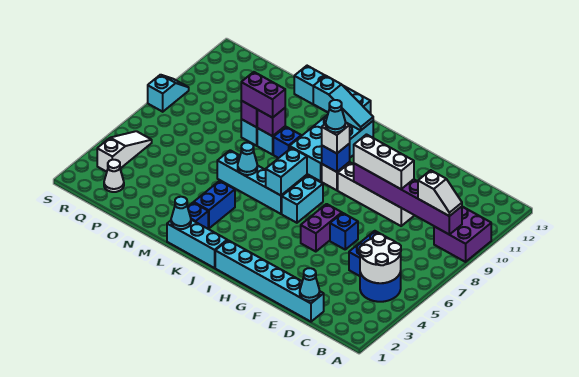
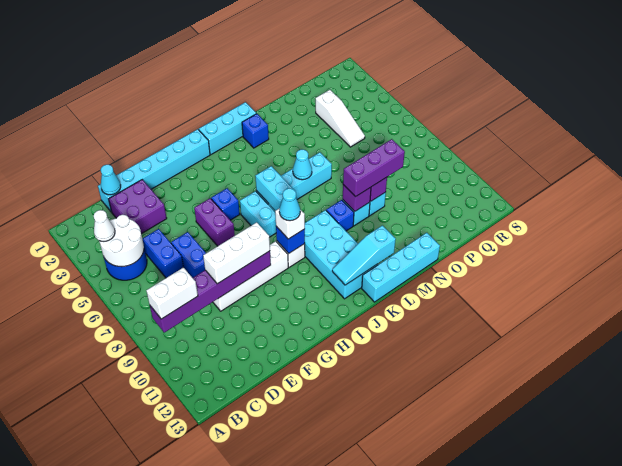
purple 2x2 brick [434,207,491,262] -> purple 2x2 brick moved to [109,180,167,234]
white 1x2 slope [418,170,462,216] -> white 1x2 brick [146,267,198,319]
blue 1x1 brick [330,213,358,249] -> blue 1x1 brick moved to [211,188,240,220]
cyan 1x1 cone [171,197,191,229] -> none
blue 1x2 brick [194,181,235,228] -> blue 1x2 brick moved to [171,232,206,278]
purple 1x2 brick [241,72,285,118] -> purple 1x3 brick [343,139,405,197]
white 1x1 cone [104,160,124,192] -> white 1x1 cone moved to [94,210,115,241]
white 1x3 slope [97,131,152,172] -> white 1x3 slope moved to [316,90,365,147]
cyan 1x2 slope [148,75,189,112] -> none

